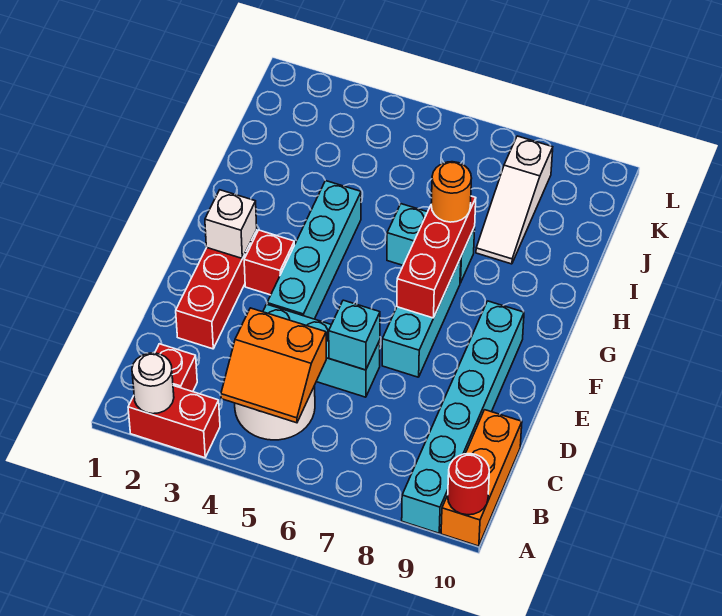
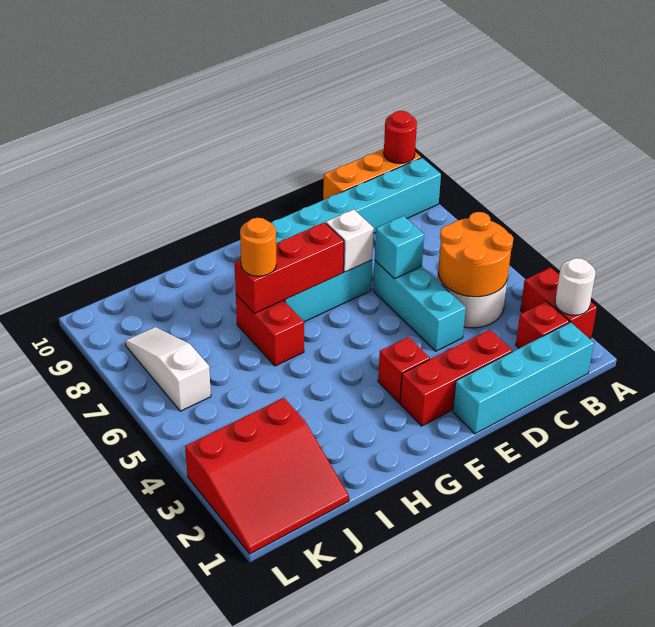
orange 2x2 slope [221,308,326,423] -> orange 2x2 round brick [438,212,513,297]
cyan 1x4 brick [267,181,361,319] -> cyan 1x4 brick moved to [453,322,594,434]
white 1x1 brick [205,190,257,258] -> white 1x1 brick moved to [326,209,374,272]
cyan 1x2 brick [387,204,475,283] -> red 1x2 brick [236,294,304,366]
white 1x3 slope [476,136,553,264] -> white 1x3 slope turned to [125,327,211,411]
none -> red 3x3 slope [185,398,349,554]

